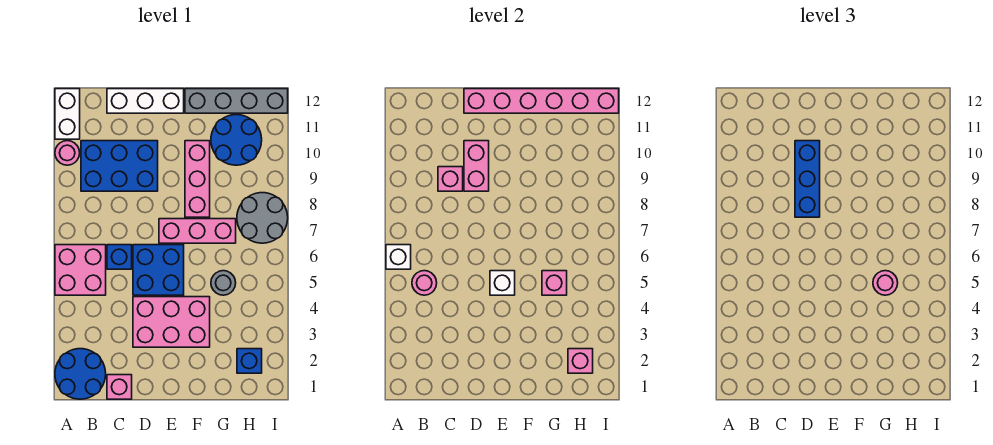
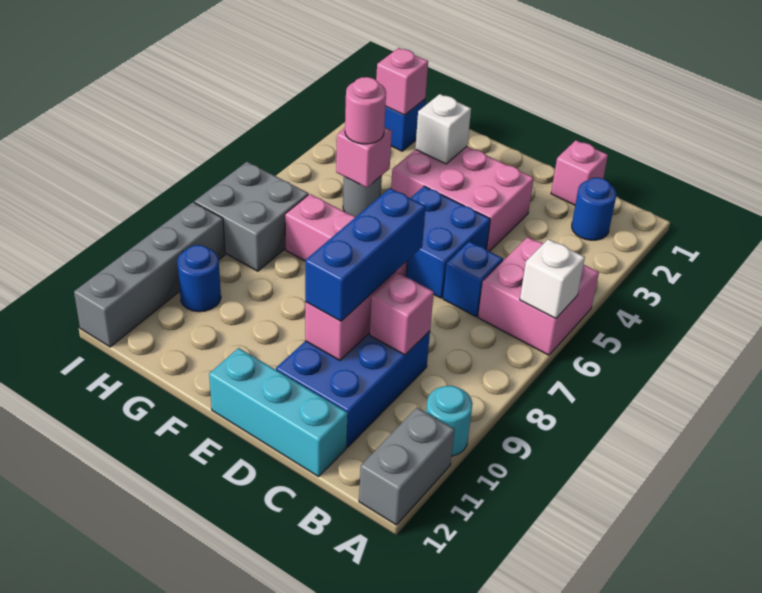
blue 2x2 round brick [55,349,106,399] -> blue 1x1 round brick [572,178,616,240]
pink 1x1 round brick [55,141,80,165] -> cyan 1x1 round brick [426,386,473,456]
white 1x2 brick [55,89,80,139] -> grey 1x2 brick [359,408,455,525]
pink 1x1 round brick [412,271,437,295] -> none
blue 2x3 brick [81,141,158,191] -> blue 2x3 brick turned to [276,331,430,447]
white 1x3 brick [107,89,184,113] -> cyan 1x3 brick [209,348,348,477]
pink 1x6 brick [464,89,619,113] -> none
white 1x1 brick [490,271,515,295] -> white 1x1 brick moved to [415,94,471,164]
pink 1x3 brick [185,141,210,217] -> none
grey 1x4 brick [185,89,288,113] -> grey 1x4 brick turned to [74,202,225,347]
blue 2x2 round brick [211,115,262,165] -> blue 1x1 round brick [177,245,221,312]
grey 2x2 round brick [237,193,288,243] -> grey 2x2 brick [194,162,308,271]

